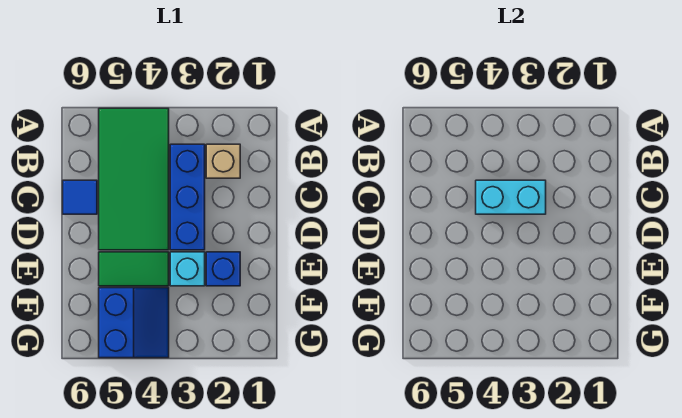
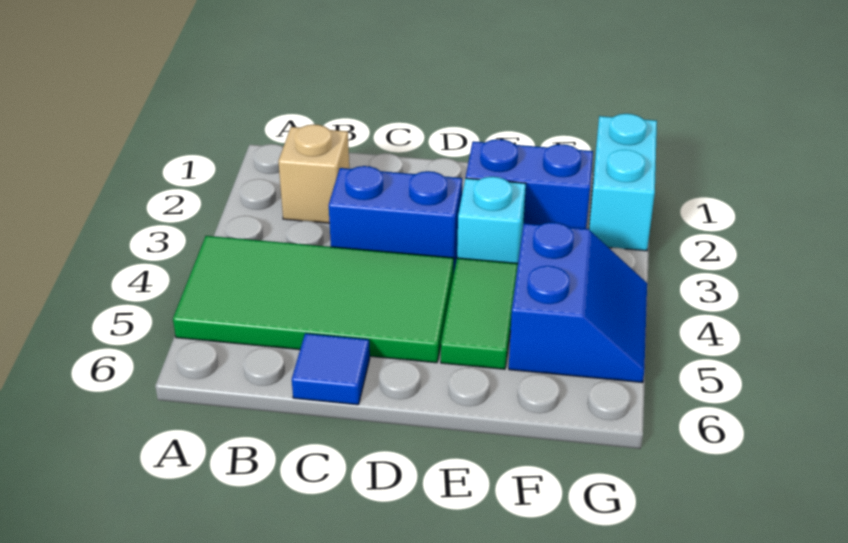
blue 1x3 brick [170,144,205,250] -> blue 1x2 brick [329,166,462,271]
cyan 1x2 brick [476,180,546,214] -> cyan 1x2 brick moved to [589,114,657,251]
blue 1x1 brick [206,252,240,286] -> blue 1x2 brick [466,139,593,229]
blue 2x2 slope [99,288,169,358] -> blue 2x2 slope turned to [509,222,647,383]

